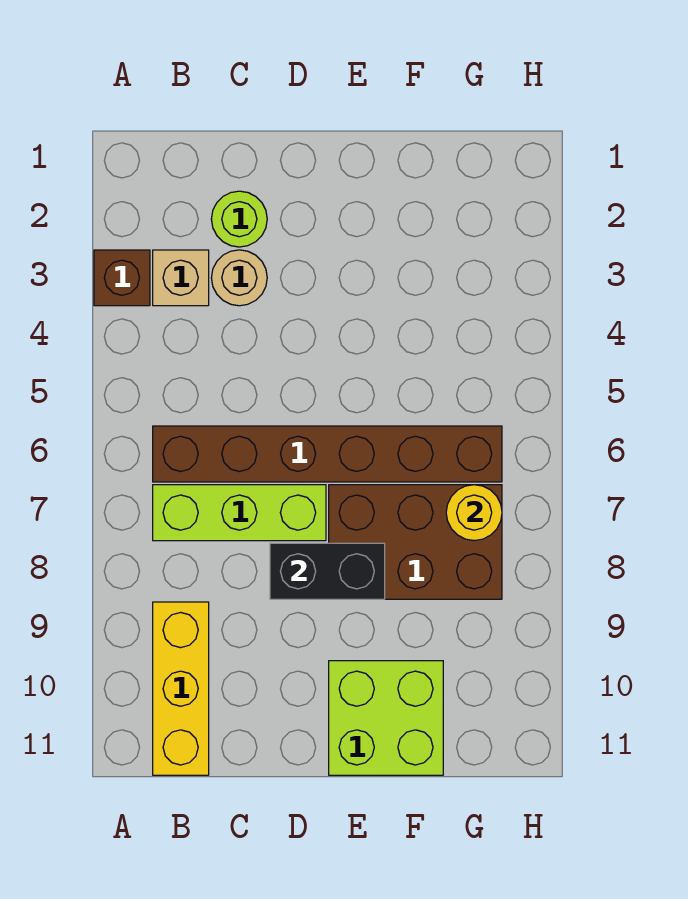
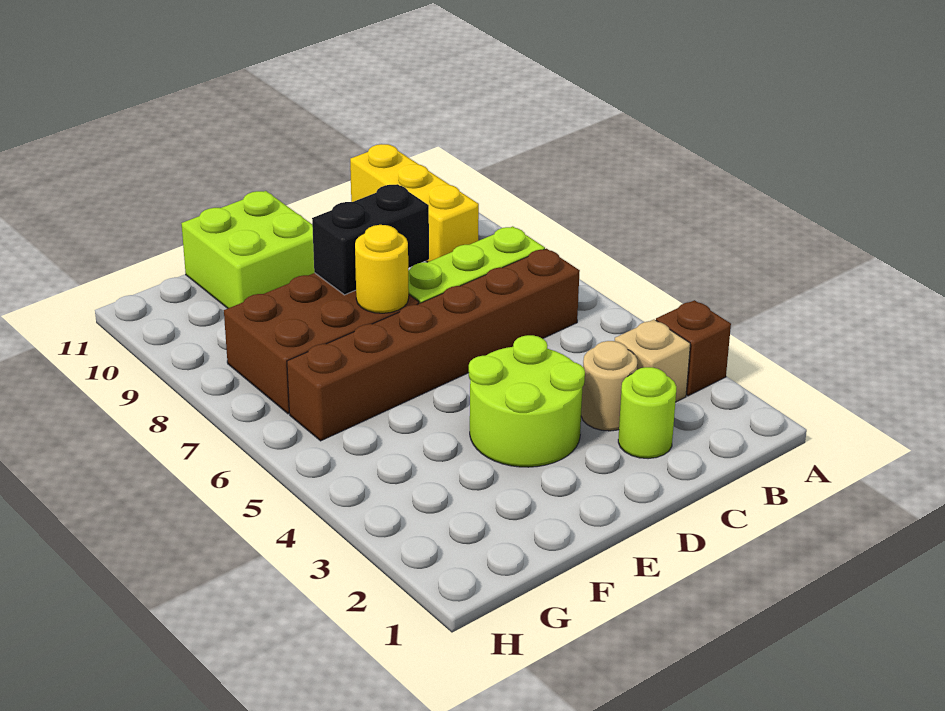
none -> lime 2x2 round brick [469,335,585,467]
yellow 1x1 round brick [446,485,502,541] -> yellow 1x1 round brick moved to [355,225,409,313]

